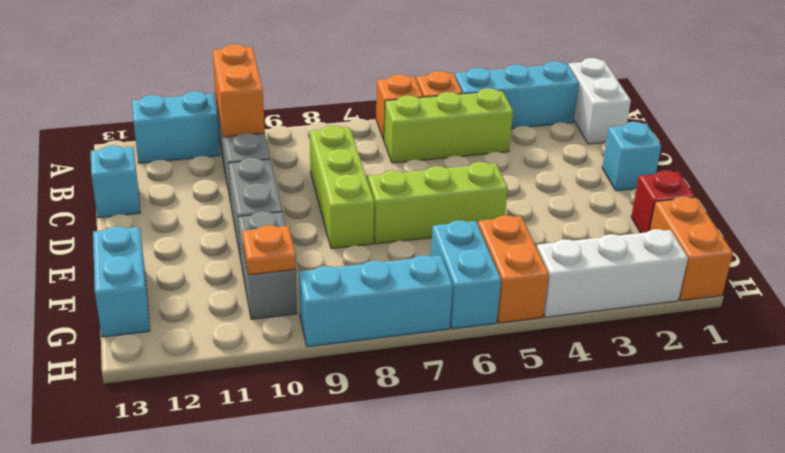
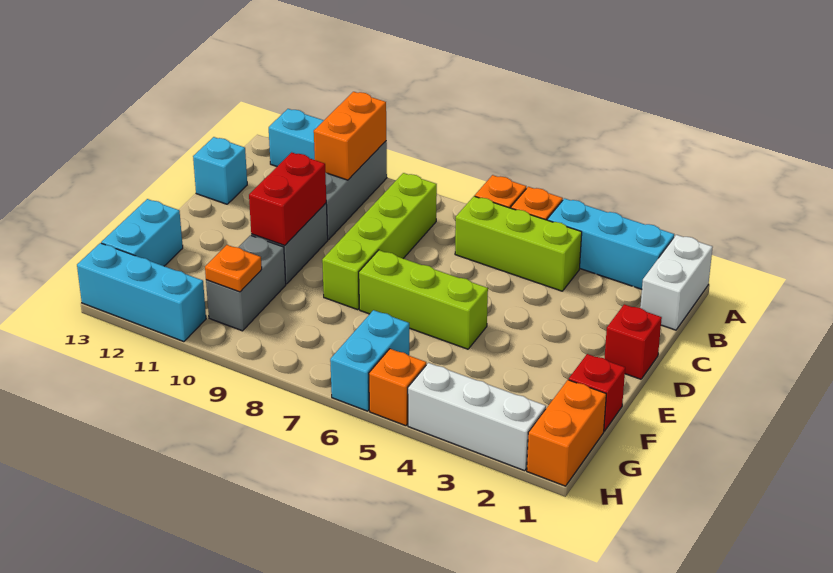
lime 1x3 brick [310,125,374,249] -> lime 1x4 brick [322,173,437,310]
cyan 1x1 brick [602,122,661,191] -> red 1x1 brick [604,304,662,379]
none -> red 1x2 brick [249,152,326,245]
orange 1x2 brick [478,215,549,323] -> orange 1x1 brick [369,349,426,426]
cyan 1x3 brick [299,255,453,347] -> cyan 1x3 brick moved to [77,243,206,342]

